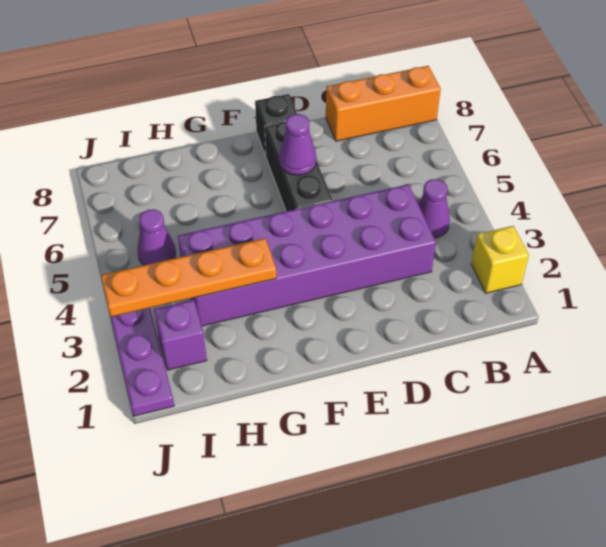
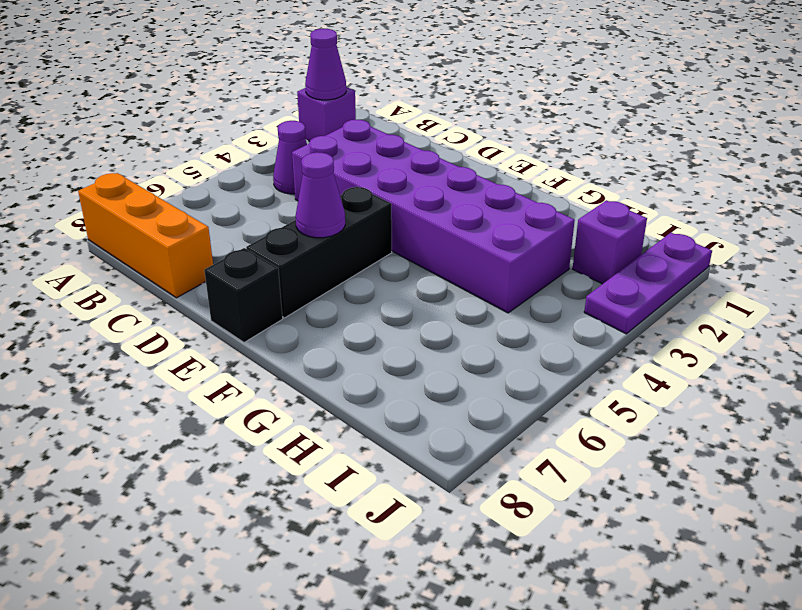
yellow 1x1 brick [471,226,529,293] -> purple 1x1 brick [297,87,356,141]
orange 1x4 plate [101,238,276,317] -> none
purple 1x1 cone [137,209,176,265] -> purple 1x1 cone moved to [305,29,346,100]

